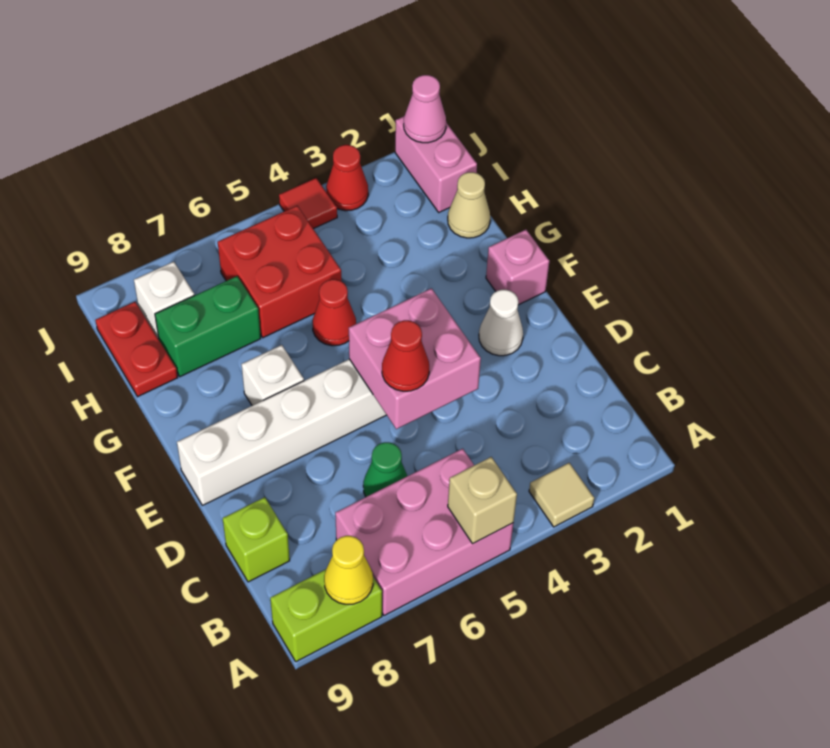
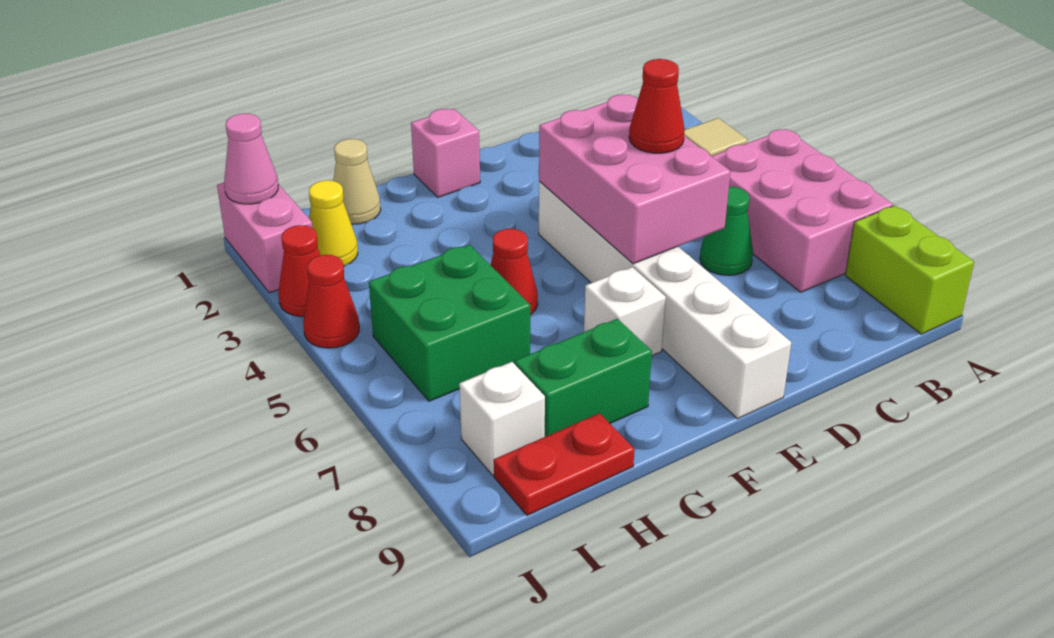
tan 1x1 brick [448,457,517,544] -> none
yellow 1x1 cone [324,536,373,604] -> yellow 1x1 cone moved to [309,180,358,266]
lime 1x1 brick [223,497,290,582] -> none
pink 2x2 brick [349,288,481,429] -> pink 2x3 brick [539,95,730,264]
white 1x1 cone [479,290,523,356] -> none
red 2x2 brick [218,206,341,338] -> green 2x2 brick [369,245,530,401]
green 1x2 brick [155,276,261,377] -> green 1x2 brick turned to [515,319,652,437]
pink 1x2 brick [395,116,477,212] -> pink 1x2 brick turned to [217,183,313,293]
red 1x1 tile [279,178,337,229] -> red 1x1 cone [303,255,359,348]

